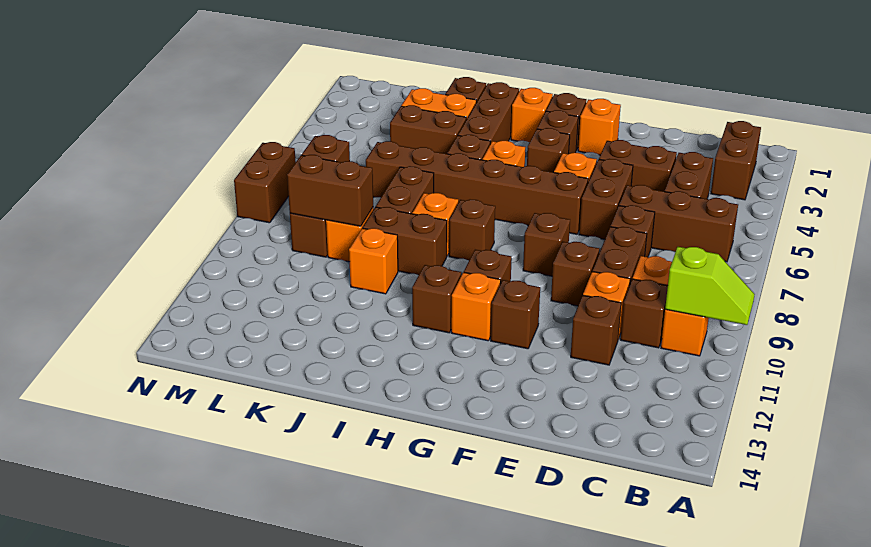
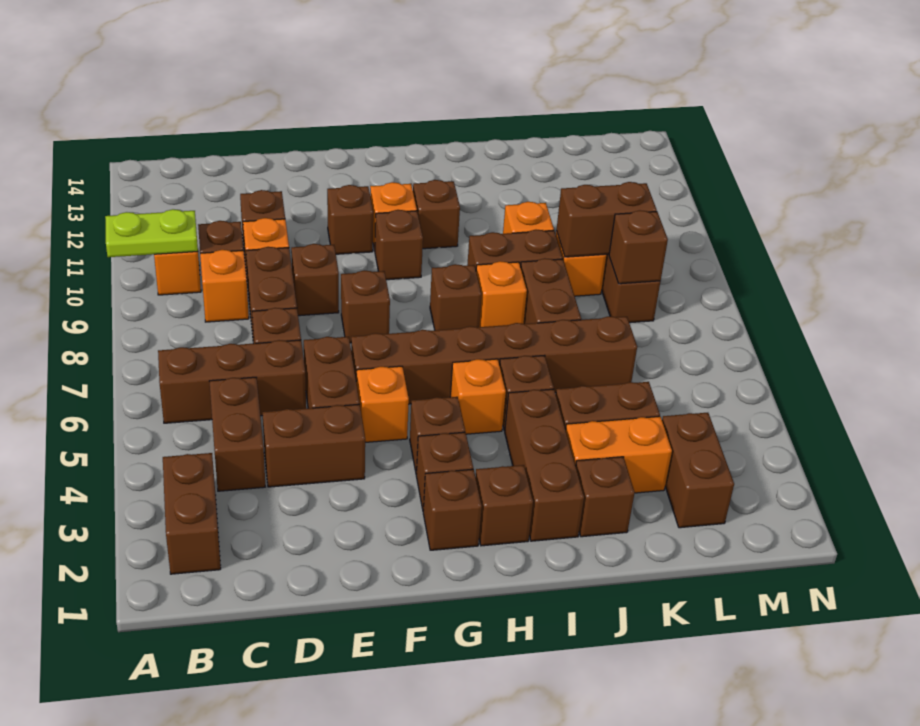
lime 1x2 slope [665,247,755,325] -> lime 1x2 plate [105,209,198,257]
orange 1x1 brick [578,99,621,155] -> none
orange 1x1 brick [511,88,553,142] -> brown 1x1 brick [476,465,533,546]
brown 1x2 brick [234,142,296,223] -> brown 1x2 brick moved to [662,413,734,528]

